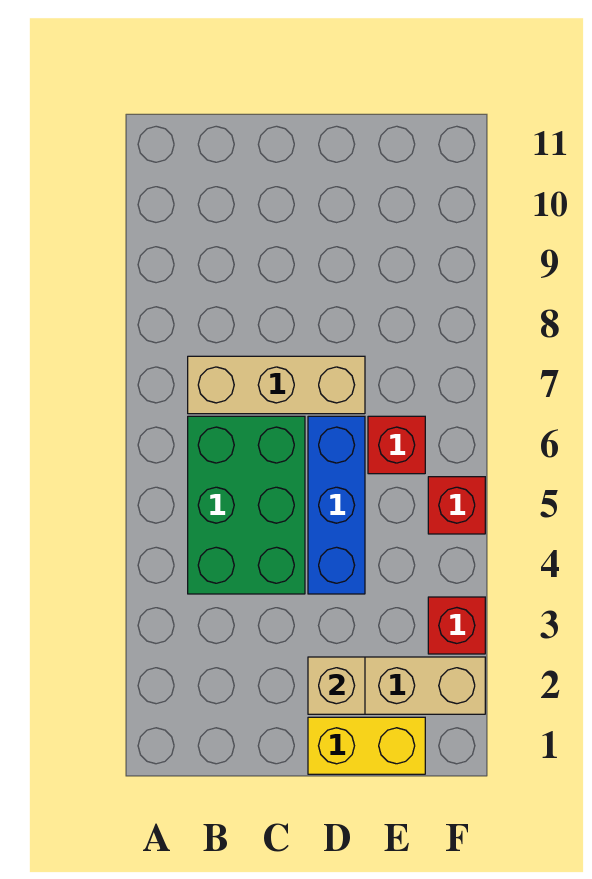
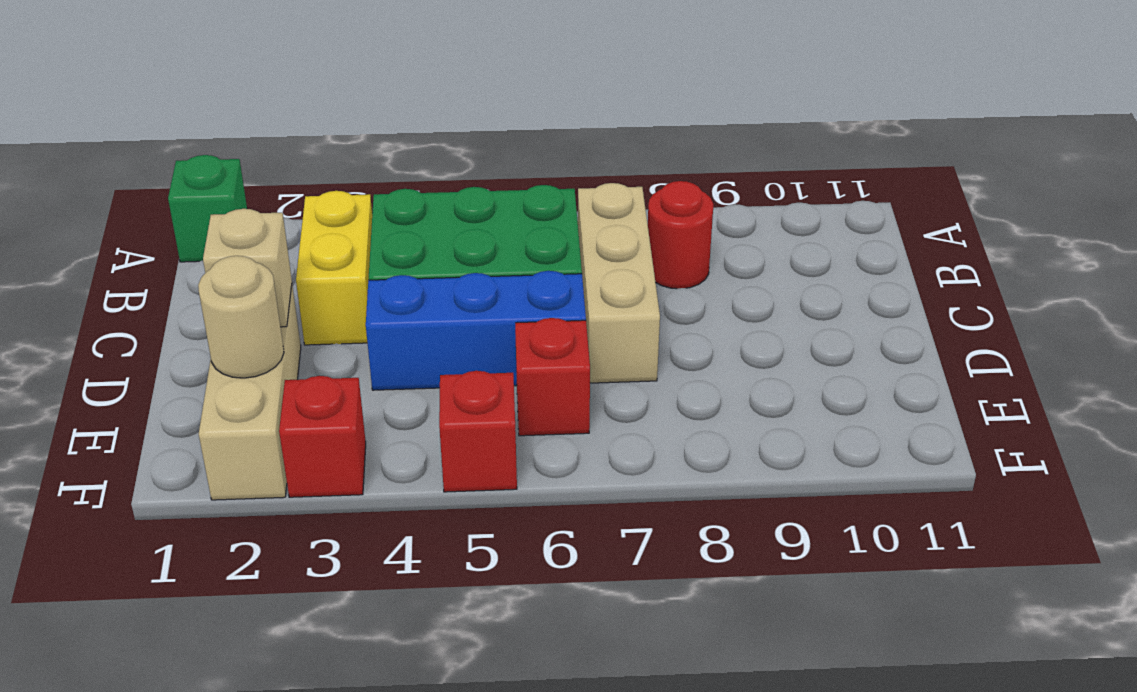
none -> green 1x1 brick [168,155,247,262]
none -> red 1x1 round brick [648,181,714,289]
yellow 1x2 brick [308,717,425,774] -> yellow 1x2 brick moved to [296,191,372,345]
none -> tan 1x1 round brick [198,256,284,378]

